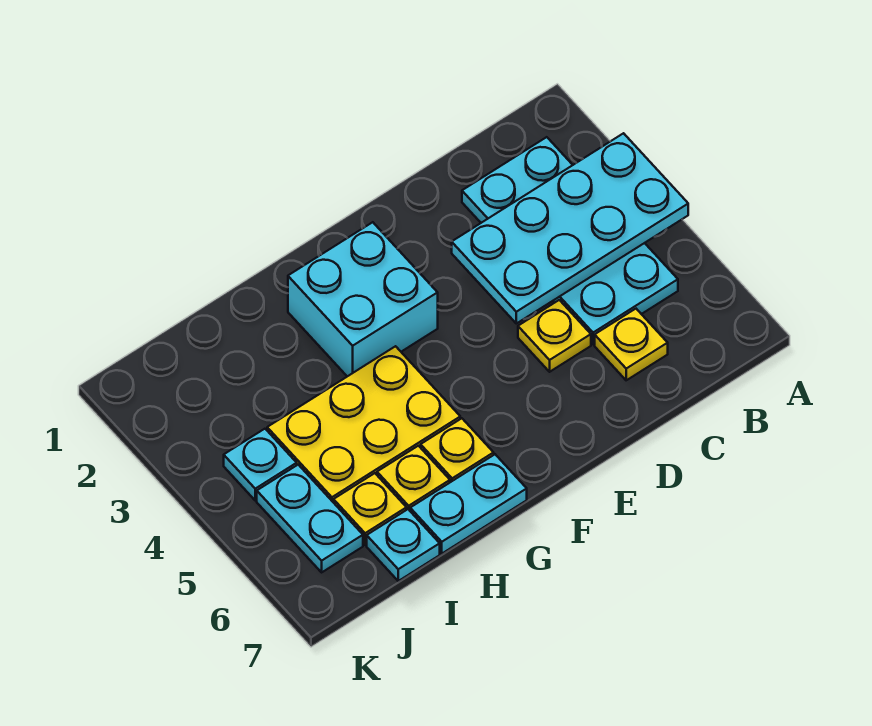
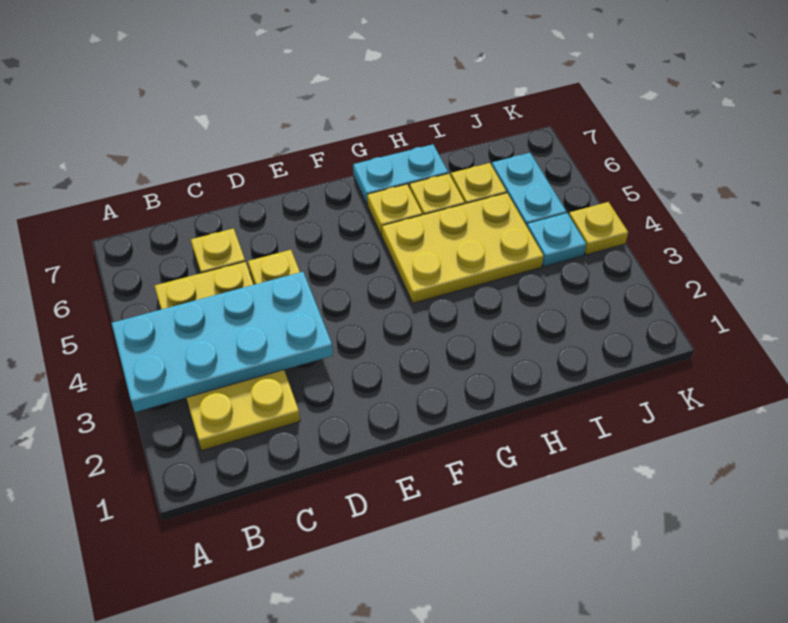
cyan 2x4 plate [462,137,678,344] -> yellow 2x4 plate [155,262,300,451]
cyan 2x2 brick [288,222,438,376] -> none
cyan 1x1 plate [367,509,440,581] -> none
none -> yellow 1x1 plate [569,202,628,255]

